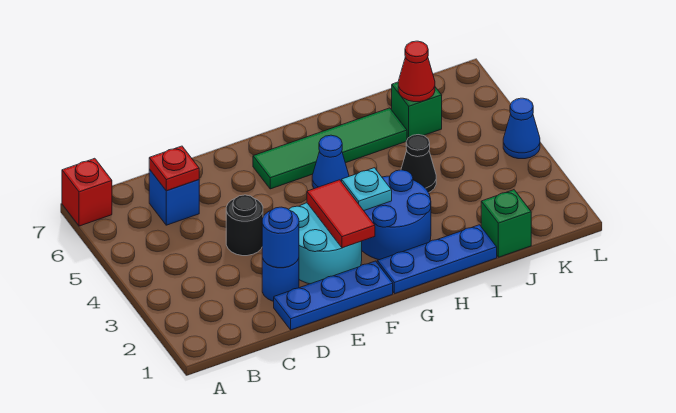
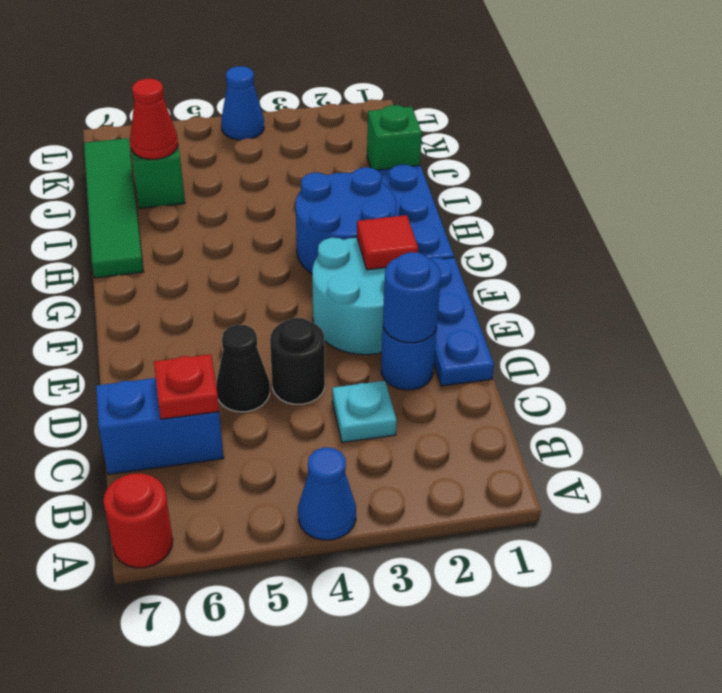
red 1x1 brick [62,158,112,226] -> red 1x1 round brick [103,473,173,568]
blue 1x1 brick [149,169,199,225] -> blue 1x2 brick [96,378,224,474]
red 1x2 tile [307,180,375,248] -> red 1x1 tile [357,215,418,270]
green 1x4 tile [253,108,407,189] -> green 1x4 tile moved to [84,138,143,278]
cyan 1x1 plate [342,168,392,210] -> cyan 1x1 plate moved to [332,381,397,442]
blue 1x1 cone [312,135,349,189] -> blue 1x1 cone moved to [298,447,356,540]
black 1x1 cone [401,135,436,193] -> black 1x1 cone moved to [216,325,270,412]

